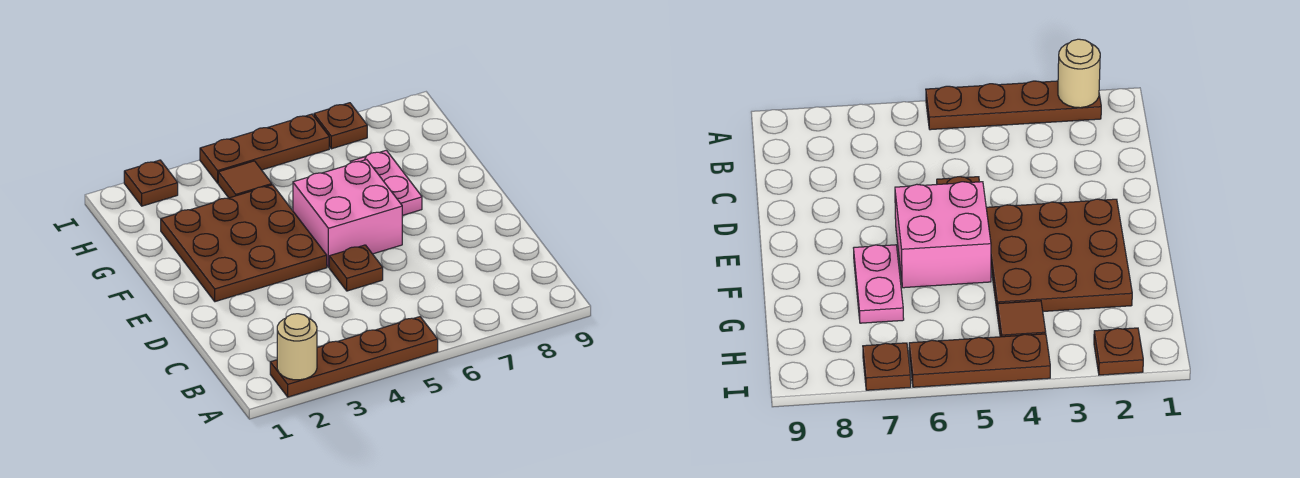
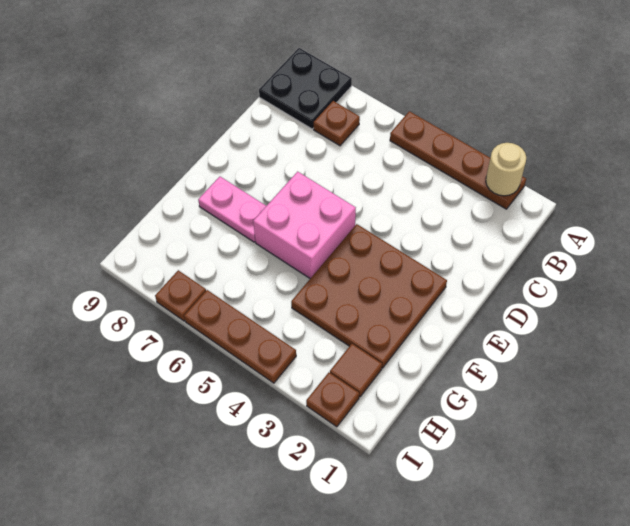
none -> black 2x2 plate [259,48,352,129]
brown 1x1 plate [329,245,383,291] -> brown 1x1 plate moved to [314,101,360,146]
pink 1x2 plate [350,150,422,216] -> pink 1x2 plate turned to [198,177,266,242]
brown 1x1 tile [218,161,272,198] -> brown 1x1 tile moved to [330,344,382,397]

